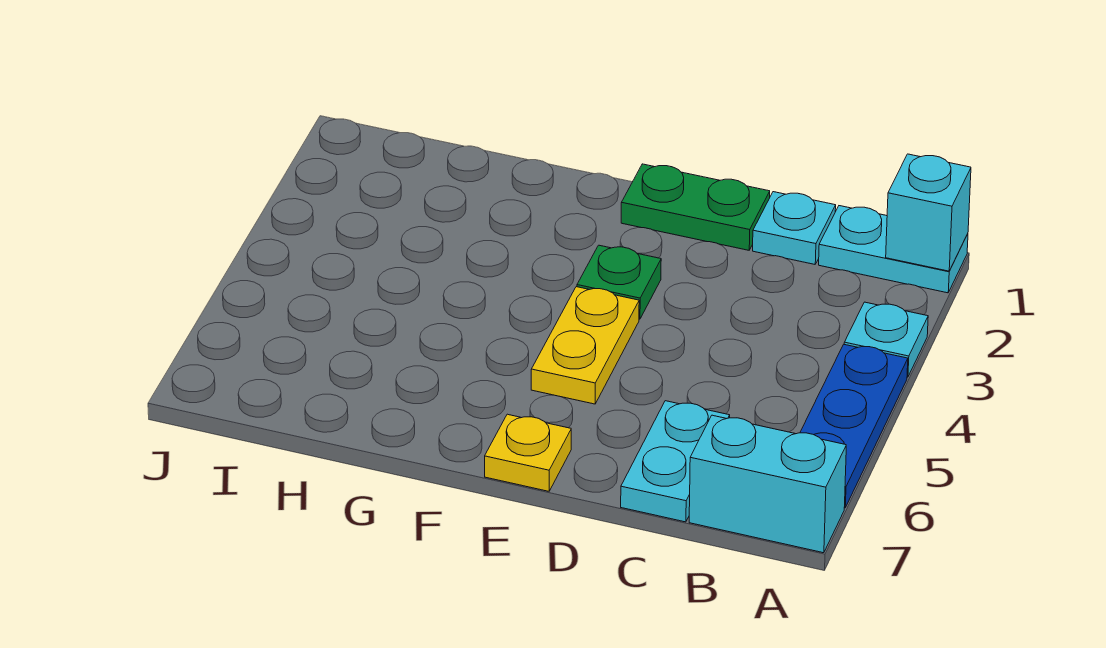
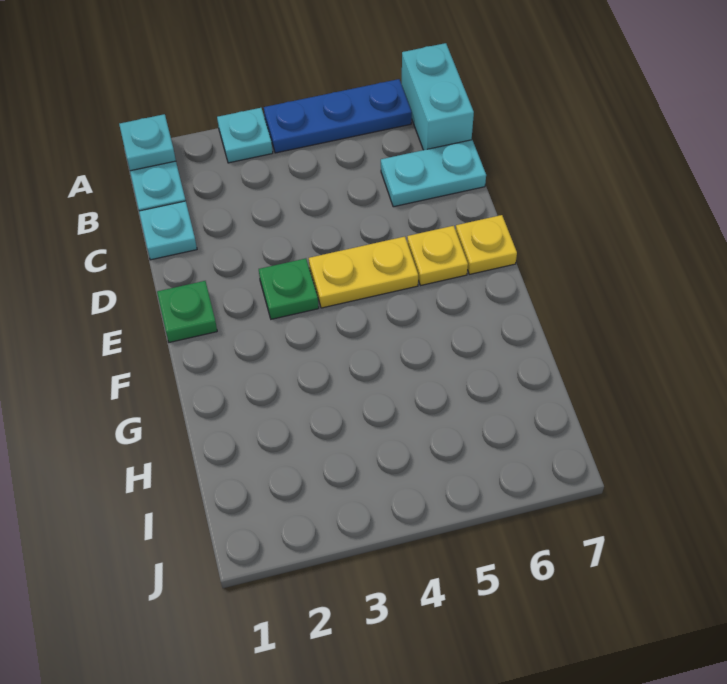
cyan 1x1 brick [886,154,971,271] -> cyan 1x1 plate [119,114,176,171]
green 1x2 plate [621,164,770,250] -> green 1x1 plate [157,281,217,342]
none -> yellow 1x1 plate [407,226,468,285]

